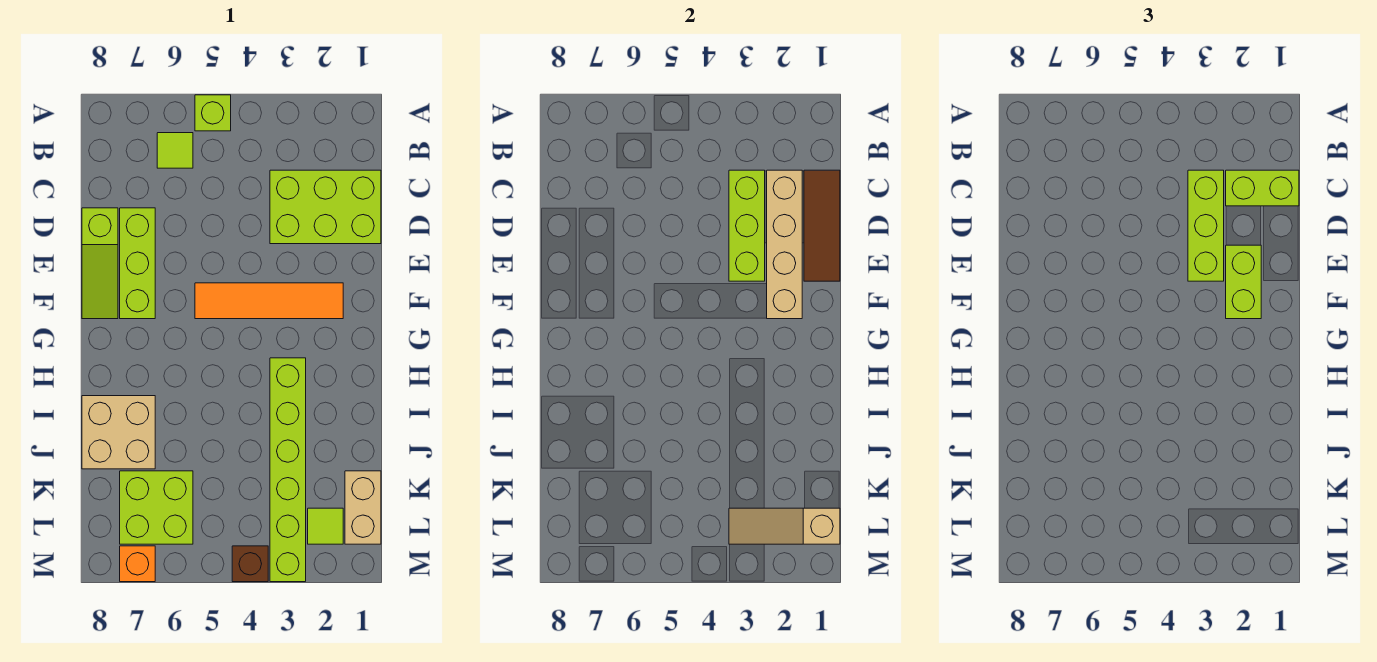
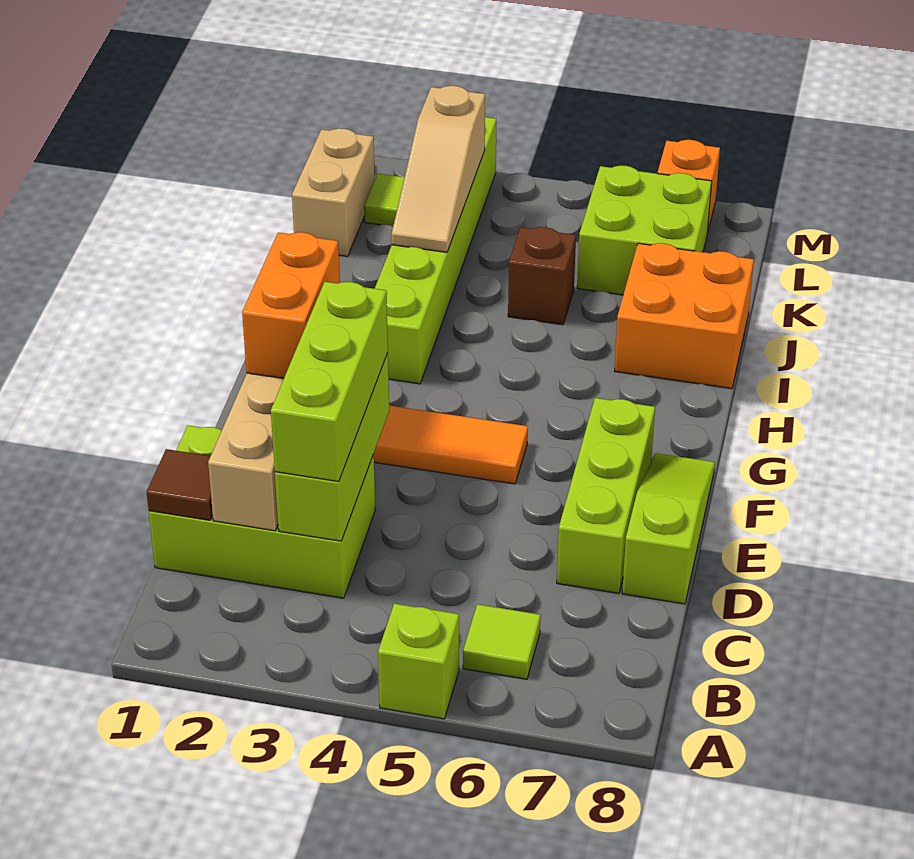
brown 1x3 tile [804,170,840,281] -> brown 1x1 tile [147,449,213,520]
lime 1x2 brick [1226,170,1299,206] -> none
lime 1x2 brick [1226,245,1261,319] -> orange 1x2 brick [242,232,340,379]
tan 2x2 brick [82,396,155,469] -> orange 2x2 brick [615,243,754,389]
tan 1x3 slope [729,508,840,544] -> tan 1x3 slope turned to [391,86,485,252]
brown 1x1 brick [232,546,268,582] -> brown 1x1 brick moved to [508,227,576,325]

